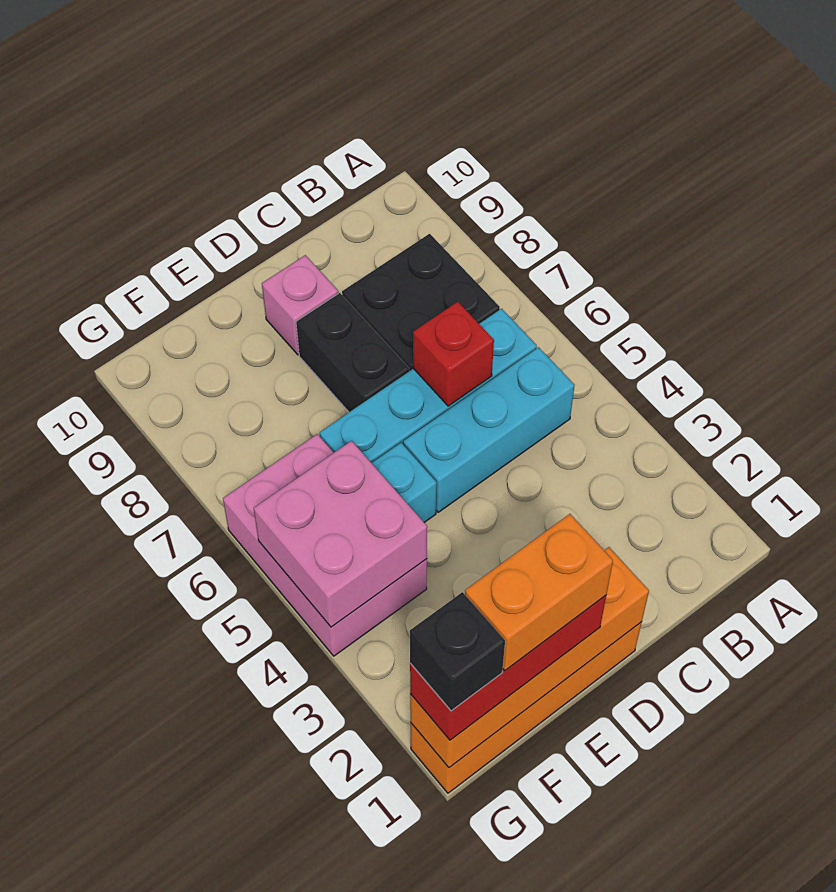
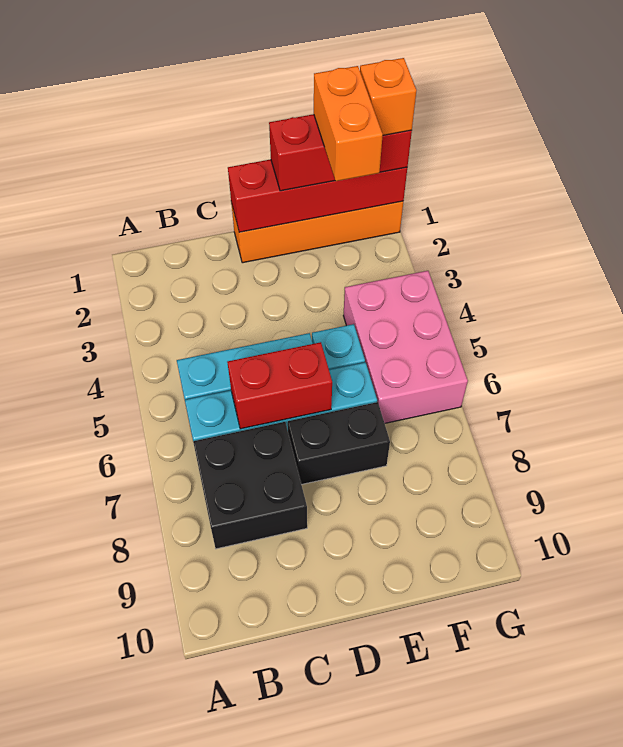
red 1x1 brick [413,302,494,406] -> red 1x2 brick [227,342,332,429]
orange 1x4 brick [410,547,649,768] -> red 1x4 brick [228,159,407,232]
black 1x2 brick [296,293,409,412] -> black 1x2 brick turned to [288,402,390,484]
pink 1x1 brick [262,255,338,355] -> none
orange 1x2 brick [465,514,613,671] -> orange 1x2 brick turned to [314,66,383,181]
pink 2x2 brick [254,441,427,627] -> none
black 1x1 brick [410,592,505,711] -> orange 1x1 brick [360,58,417,135]

